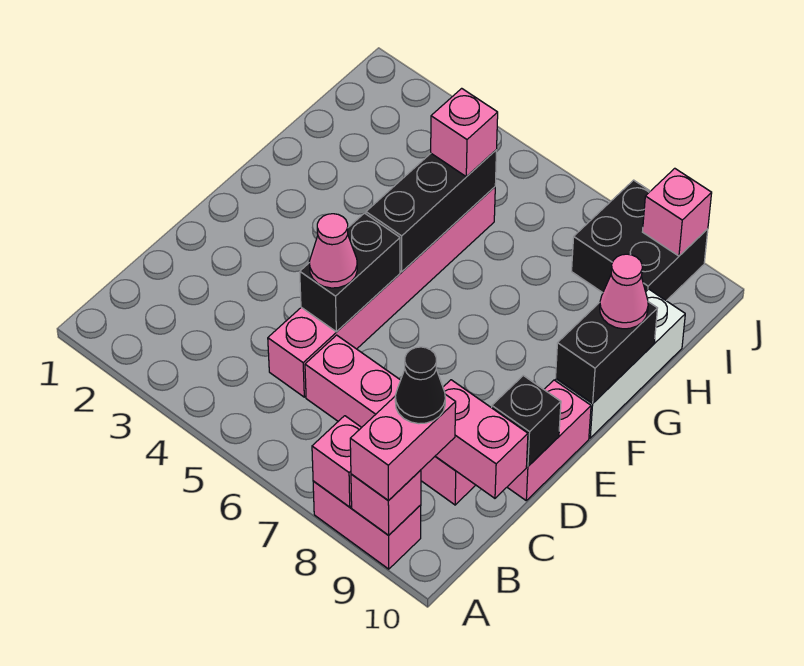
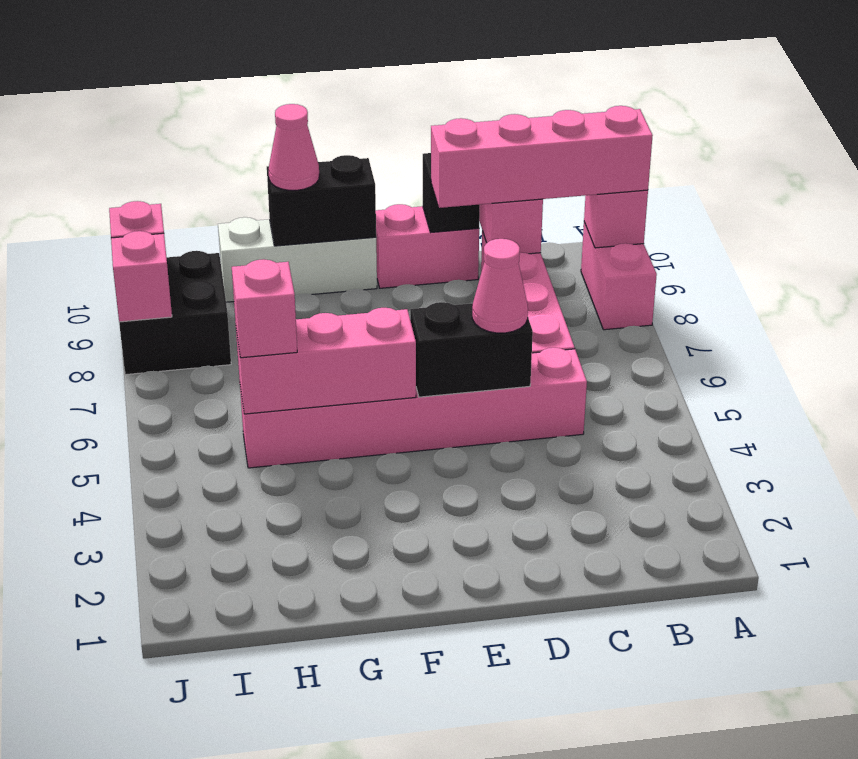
pink 1x1 brick [312,416,362,507] -> pink 1x1 brick moved to [111,231,172,322]
pink 1x2 brick [350,394,456,501] -> pink 1x4 brick [431,106,653,208]
black 1x1 cone [395,347,445,424] -> none
black 1x3 brick [366,150,497,272] -> pink 1x3 brick [236,308,416,414]

